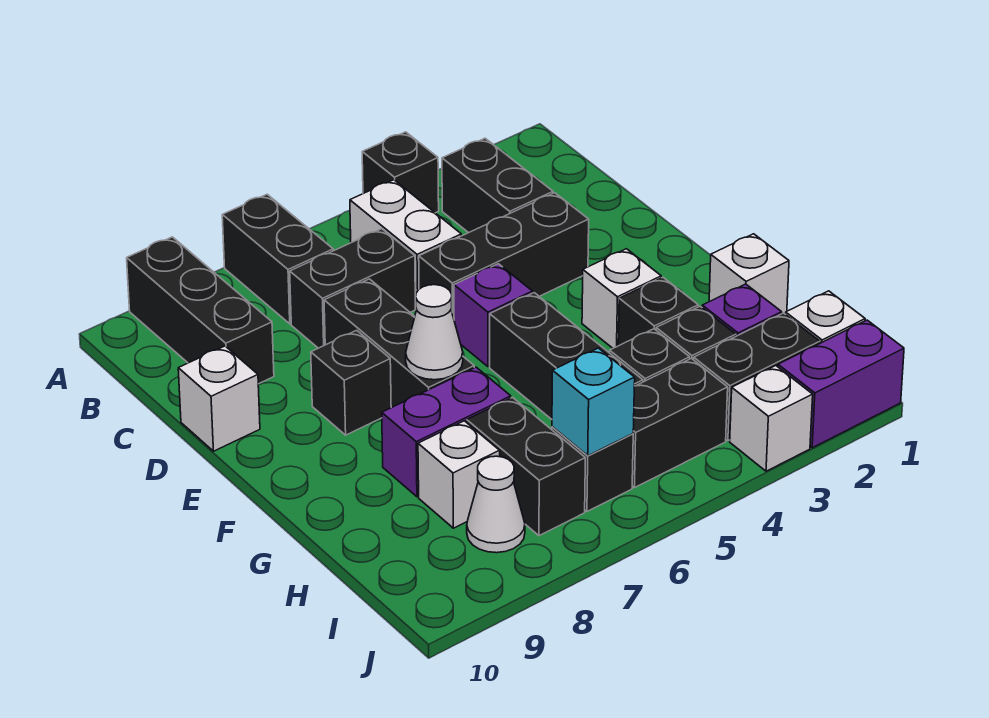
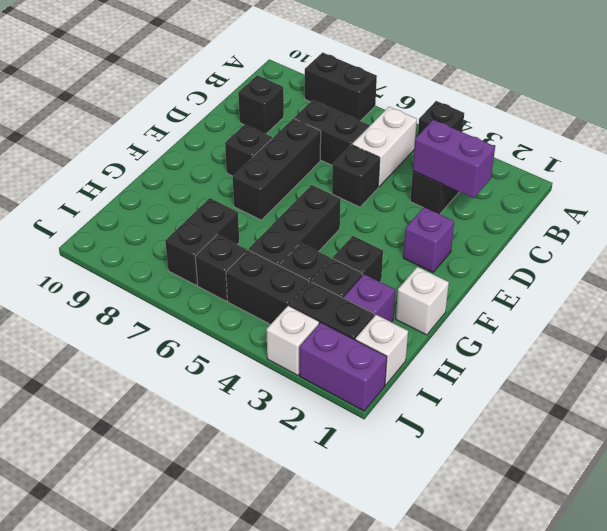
black 1x2 brick [222,194,333,324] -> black 1x2 brick turned to [305,52,377,121]
black 1x3 brick [127,237,274,384] -> black 1x1 brick [238,75,284,134]
black 1x3 brick [419,193,589,318] -> black 1x1 brick [332,145,380,207]
white 1x1 brick [178,346,260,451] -> none
purple 1x1 brick [454,264,533,367] -> purple 1x1 brick moved to [403,207,454,272]
white 1x1 brick [582,249,661,348] -> none
white 1x1 cone [406,285,463,380] -> none
purple 1x2 brick [382,367,511,497] -> purple 1x2 brick moved to [413,120,495,198]
white 1x1 brick [418,421,500,528] -> none
cyan 1x1 brick [552,348,635,456] -> none
white 1x1 cone [467,456,525,553] -> none

